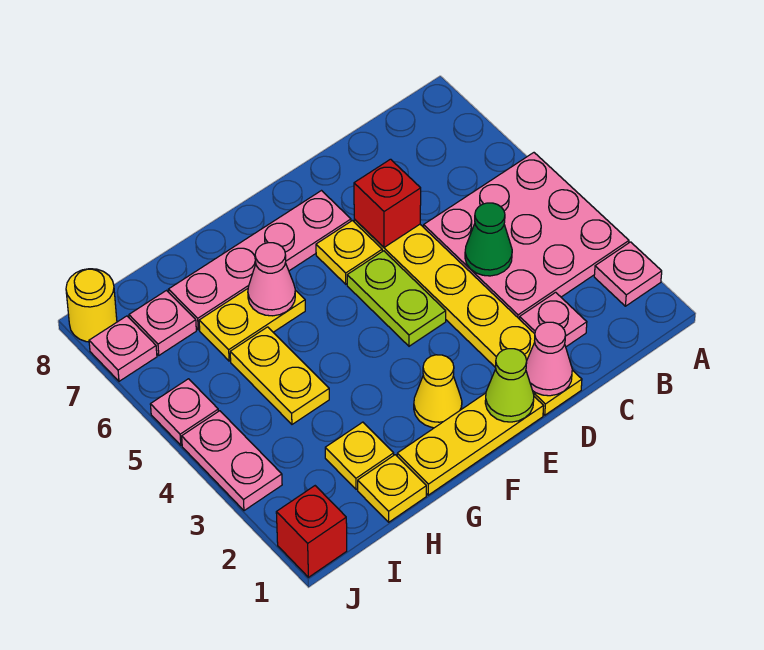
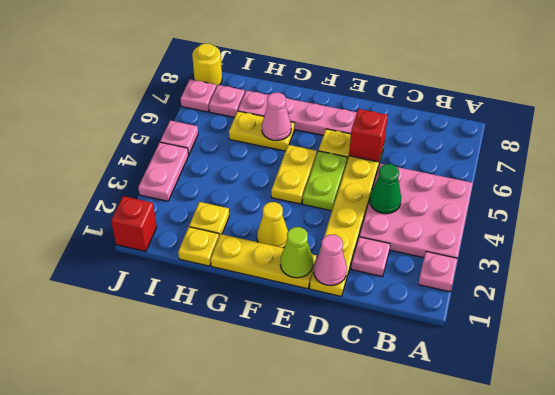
yellow 1x2 plate [230,327,329,424] -> yellow 1x2 plate moved to [271,145,317,204]

